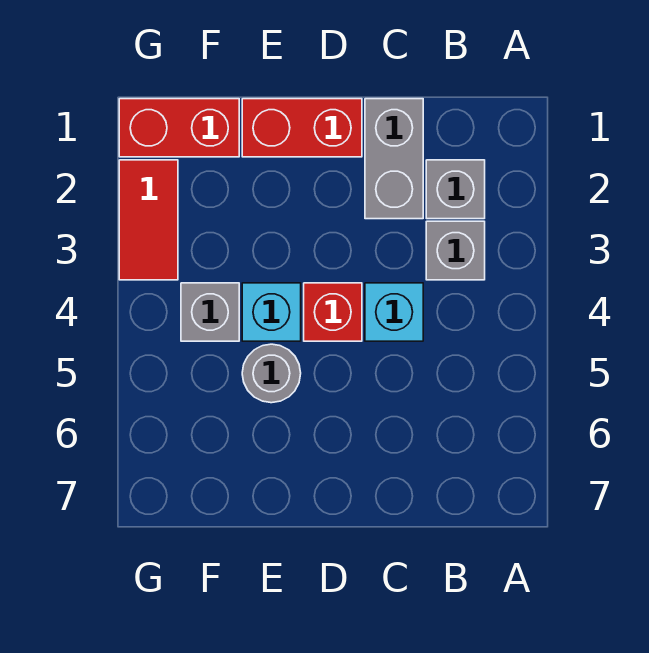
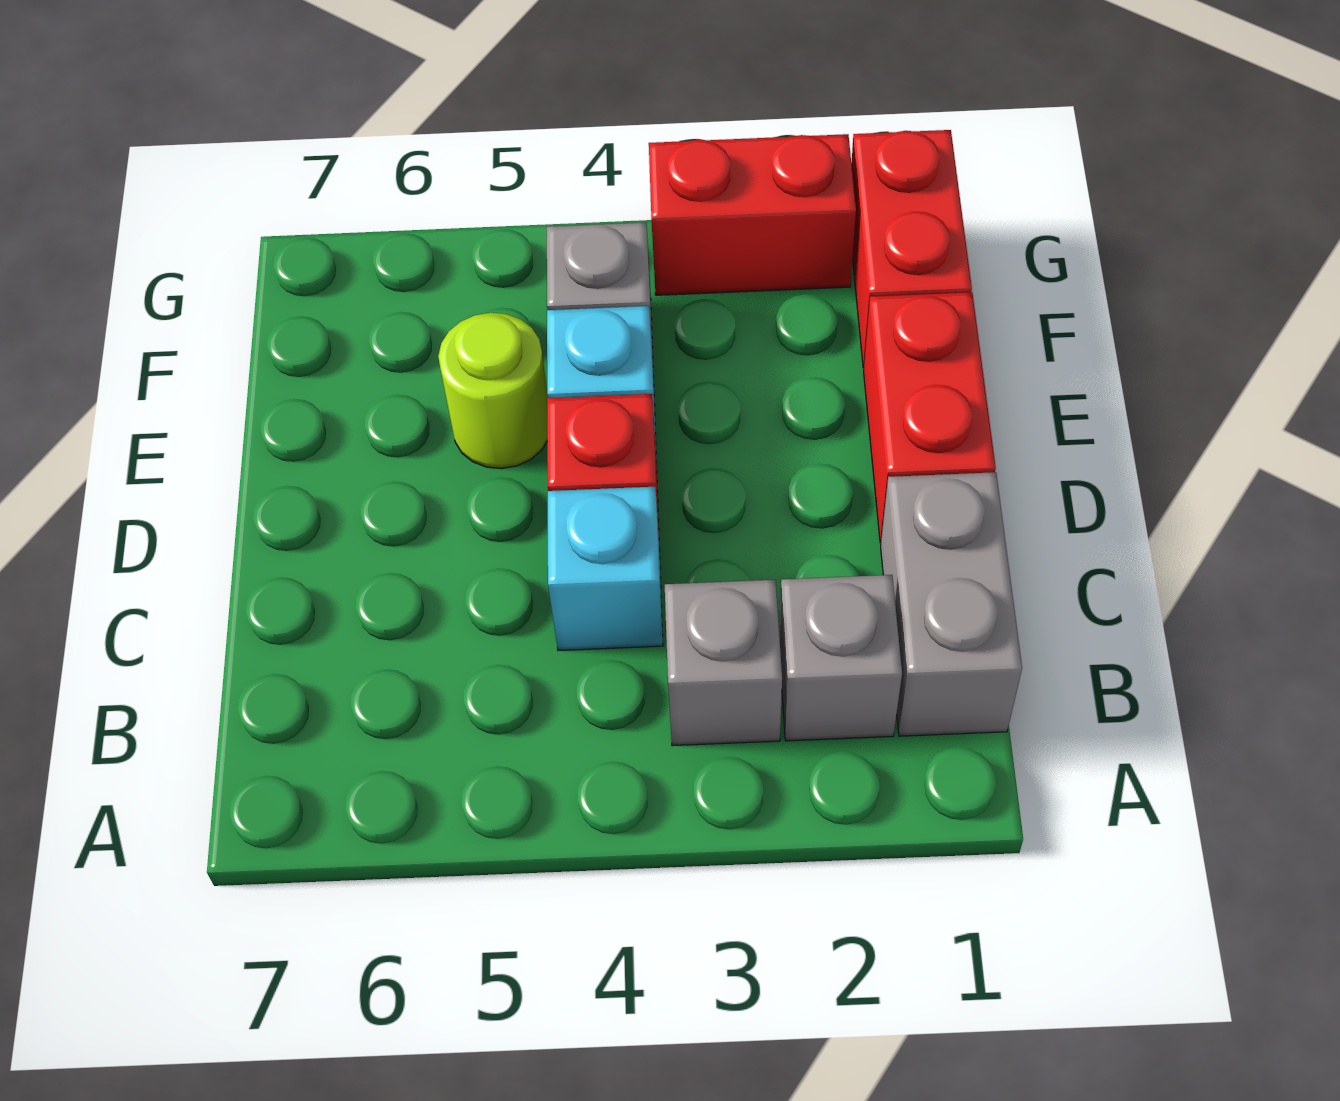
grey 1x2 brick [365,99,423,219] -> grey 1x2 brick turned to [881,472,1022,736]
grey 1x1 round brick [242,344,301,403] -> lime 1x1 round brick [438,313,548,469]
red 1x2 tile [119,160,178,280] -> red 1x2 brick [649,134,856,295]

